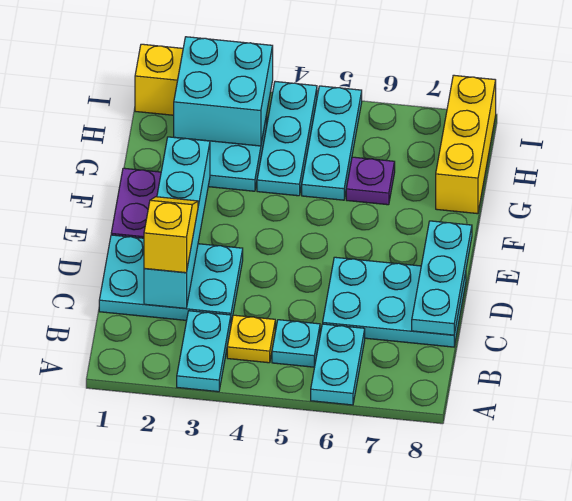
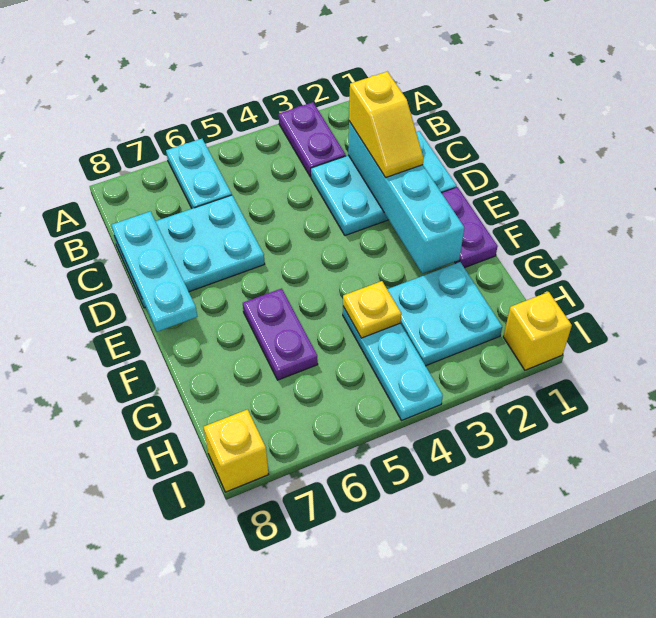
cyan 1x2 plate [177,311,231,392] -> purple 1x2 plate [279,102,346,177]
yellow 1x1 plate [227,315,275,363] -> yellow 1x1 plate moved to [343,281,401,338]
cyan 1x1 plate [272,320,320,367] -> none
cyan 1x3 plate [302,86,362,200] -> none
purple 1x1 plate [346,157,395,205] -> purple 1x2 plate [243,288,318,380]
yellow 1x3 brick [436,75,496,214] -> yellow 1x1 brick [204,410,268,492]
cyan 2x2 brick [174,37,273,146] -> none

